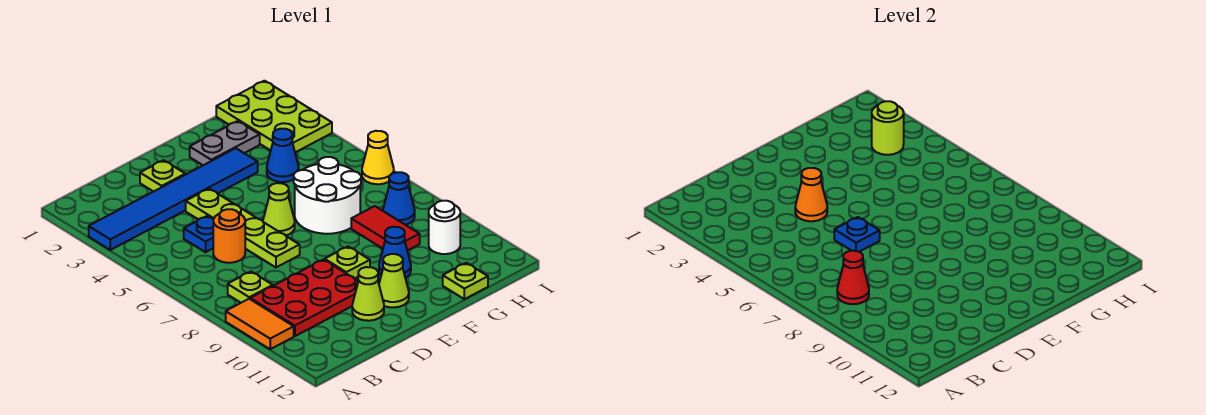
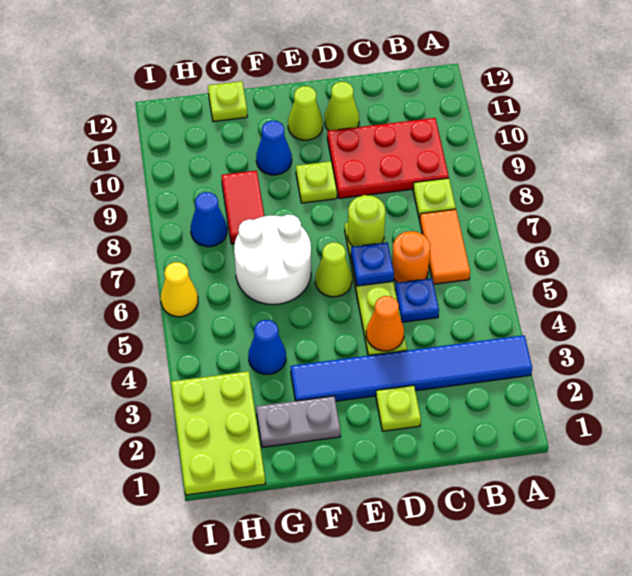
orange 1x2 tile [226,299,294,349] -> orange 1x2 tile moved to [420,209,470,284]
red 1x1 cone [837,251,869,304] -> none
lime 1x1 round brick [872,101,904,155] -> lime 1x1 round brick moved to [348,195,385,247]
white 1x1 round brick [429,201,460,254] -> none

